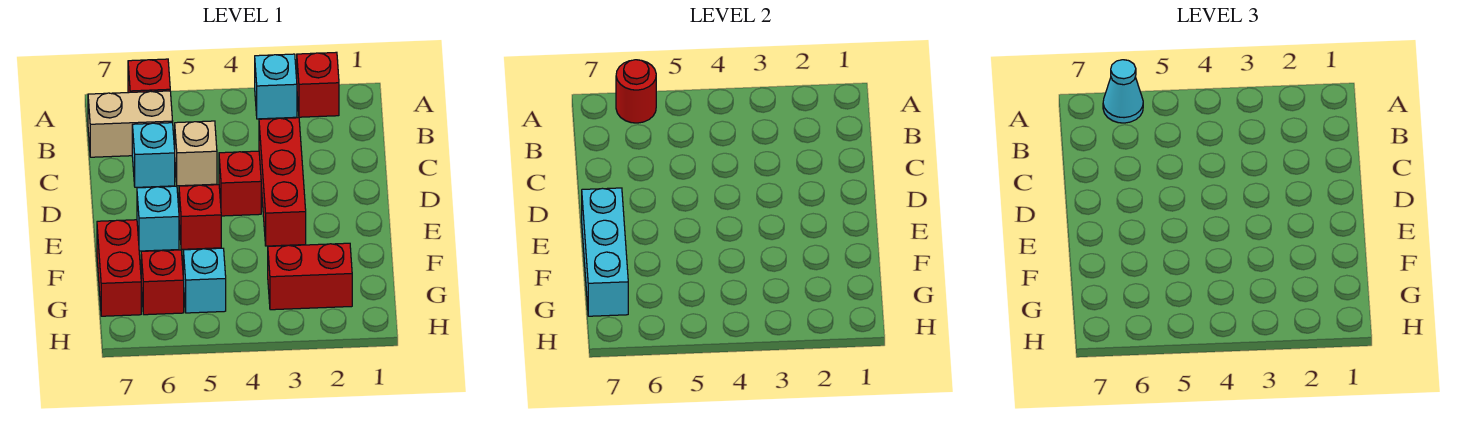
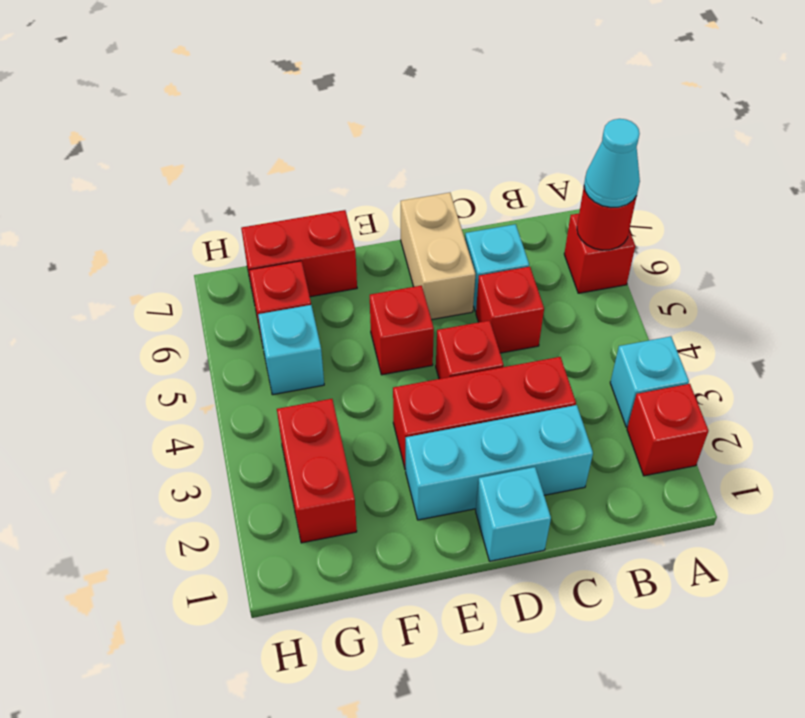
tan 1x2 brick [88,91,173,157] -> tan 1x2 brick moved to [401,193,475,320]
tan 1x1 brick [175,121,217,186] -> red 1x1 brick [476,267,544,353]
cyan 1x1 brick [137,186,179,251] -> cyan 1x1 brick moved to [476,467,551,561]
cyan 1x3 brick [582,188,628,316] -> cyan 1x3 brick moved to [406,405,593,520]

